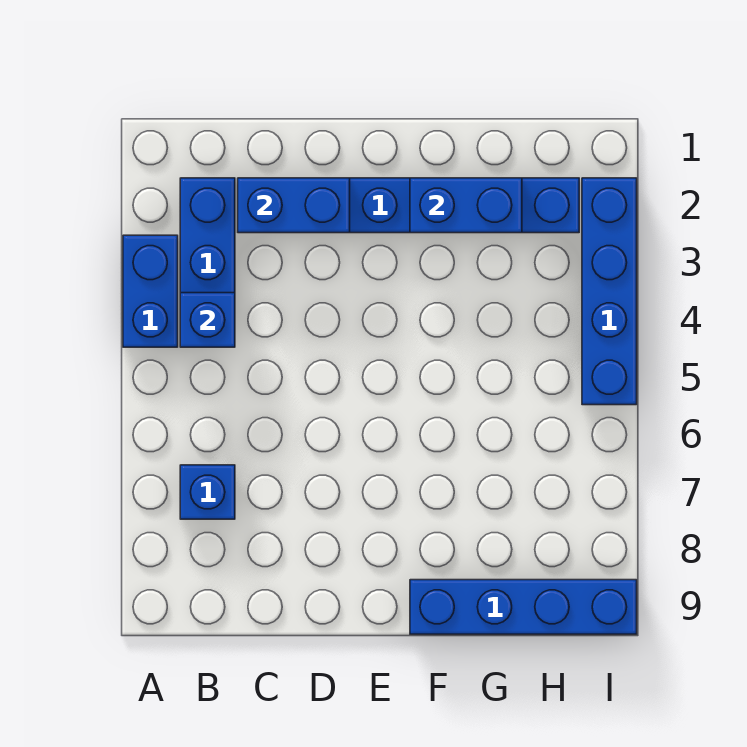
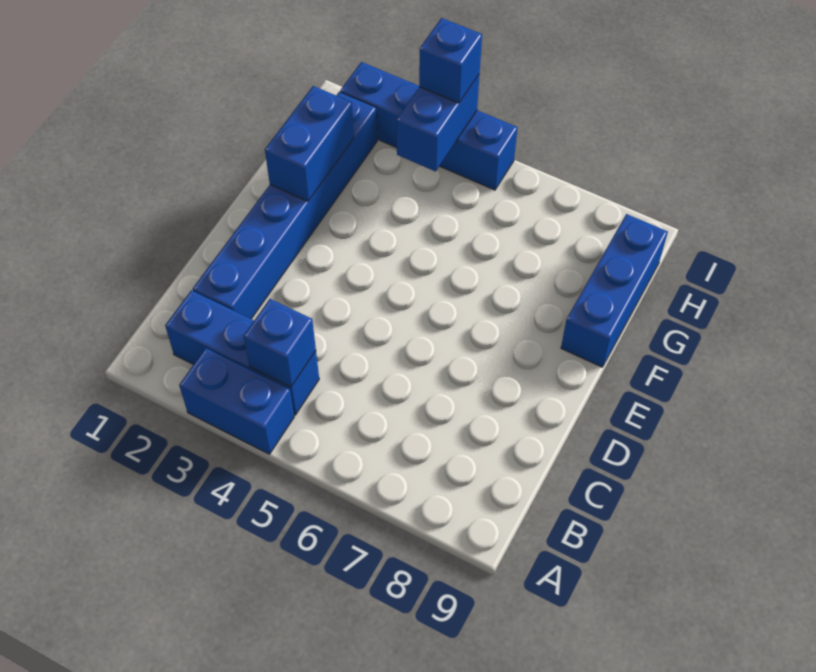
blue 1x1 brick [180,465,235,519] -> blue 1x1 brick moved to [419,18,482,103]
blue 1x2 brick [238,178,350,233] -> blue 1x2 brick moved to [397,74,480,171]
blue 1x4 brick [410,580,637,634] -> blue 1x3 brick [561,214,668,367]

